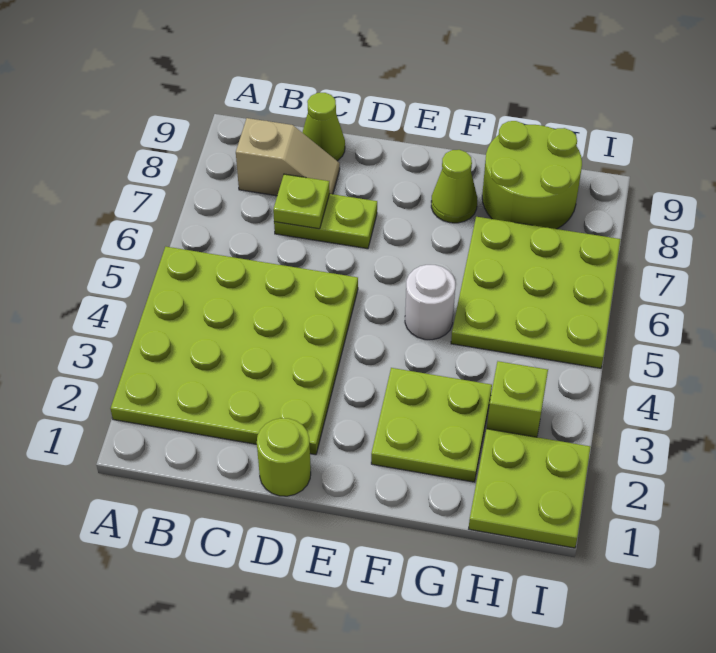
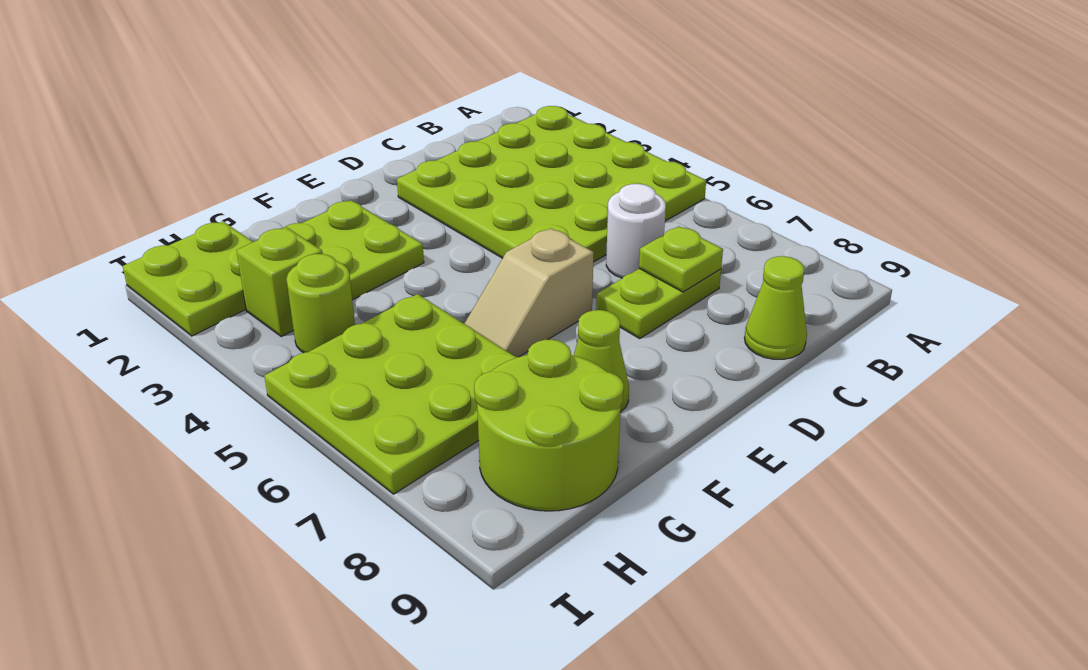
tan 1x2 slope [236,118,340,196] -> tan 1x2 slope moved to [464,228,594,357]
lime 1x1 round brick [257,418,311,496] -> lime 1x1 round brick moved to [286,254,355,353]
white 1x1 round brick [405,265,455,340] -> white 1x1 round brick moved to [606,184,666,278]

